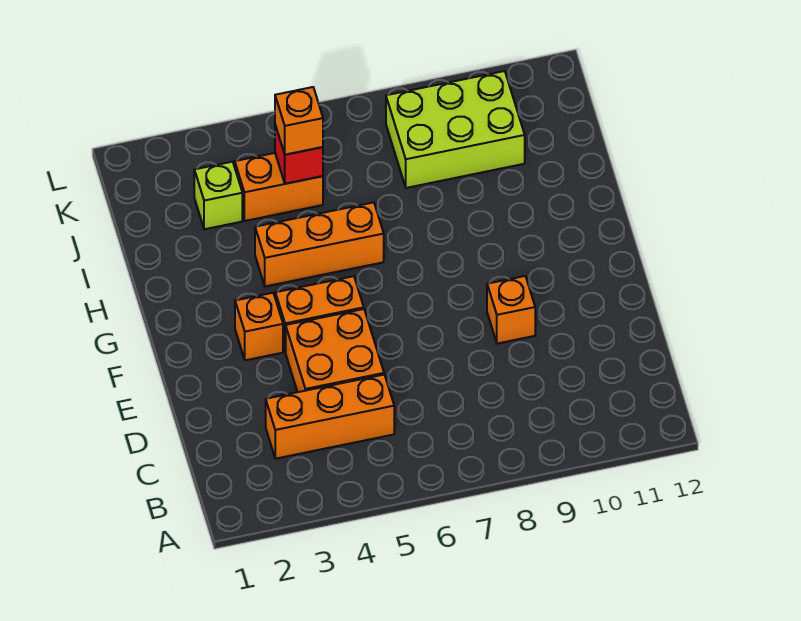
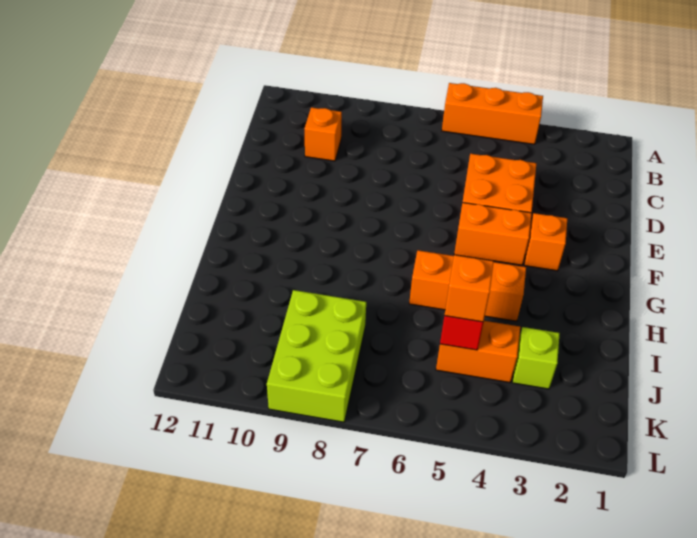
orange 1x3 brick [266,375,394,459] -> orange 1x3 brick moved to [442,83,543,144]
orange 1x1 brick [487,276,535,344] -> orange 1x1 brick moved to [304,107,342,161]
lime 2x3 brick [386,71,525,188] -> lime 2x3 brick turned to [267,290,366,422]

